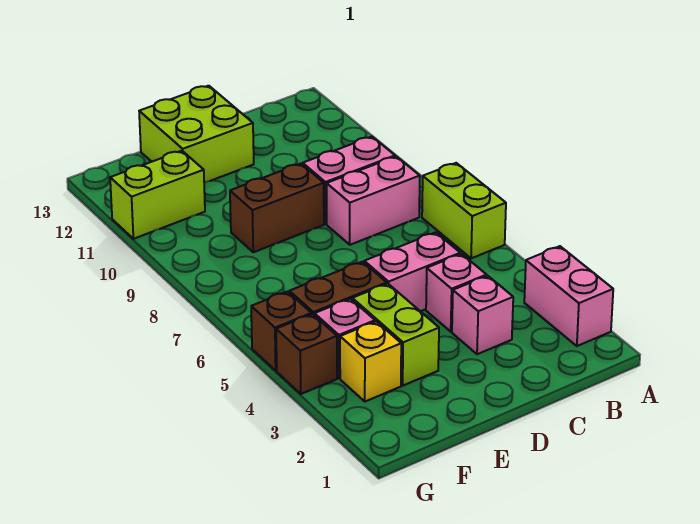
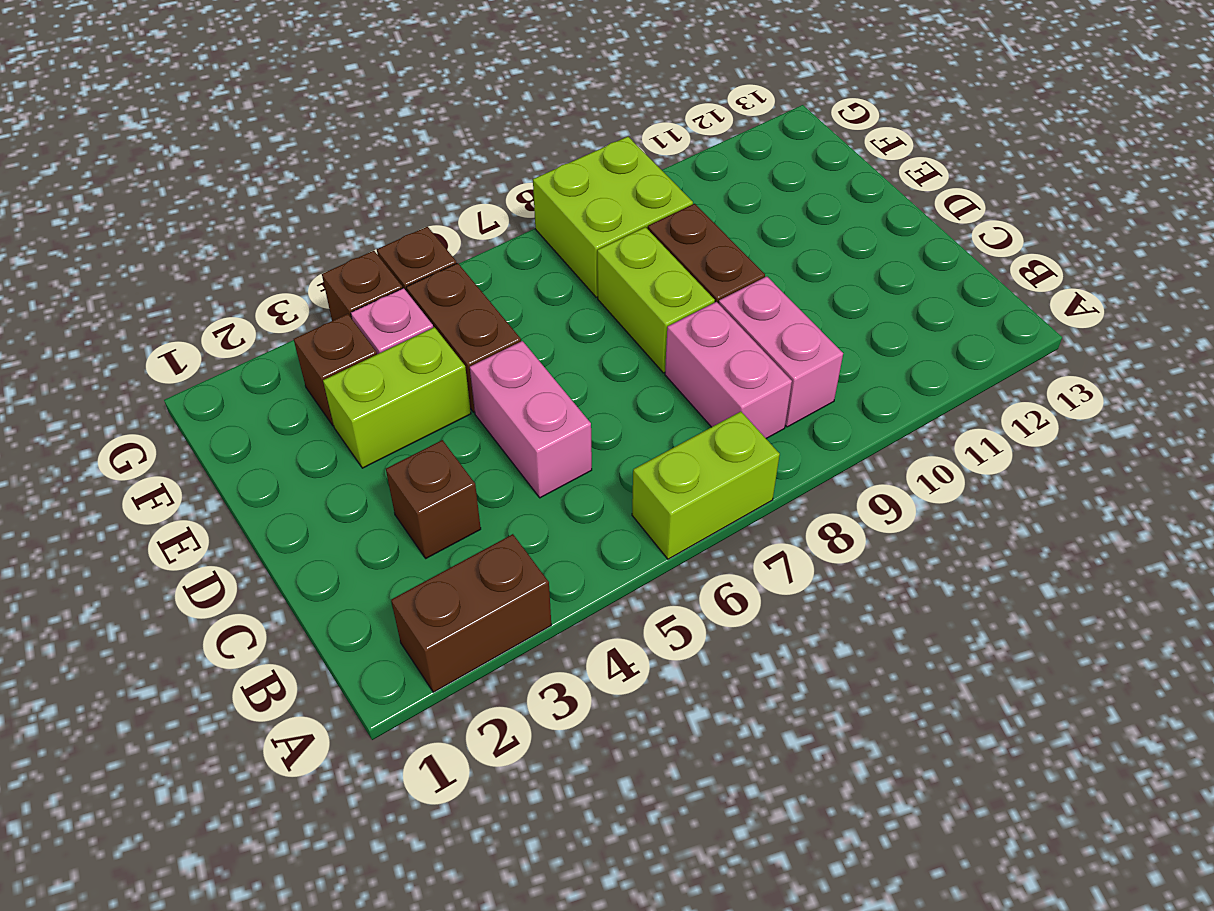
pink 1x2 brick [524,246,613,346] -> brown 1x2 brick [391,534,551,692]
pink 1x1 brick [452,276,513,354] -> brown 1x1 brick [386,440,481,558]
pink 1x1 brick [426,254,487,331] -> none
lime 2x2 brick [139,86,254,183] -> lime 2x2 brick moved to [533,137,693,297]
yellow 1x1 brick [340,321,401,401] -> brown 1x1 brick [294,314,377,426]
lime 1x2 brick [110,151,205,239] -> lime 1x2 brick moved to [597,227,715,373]

